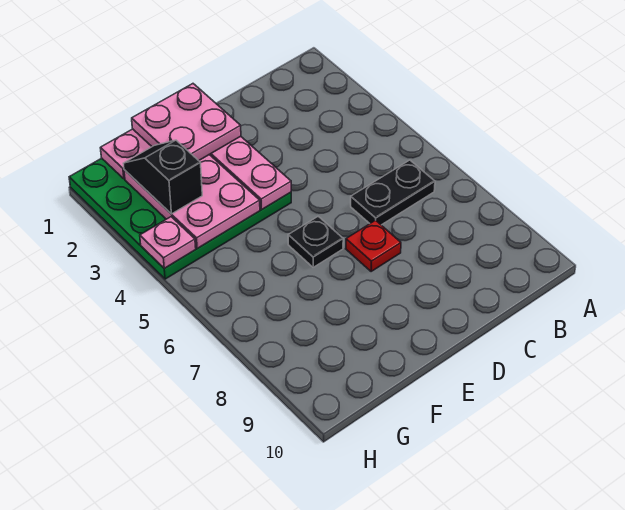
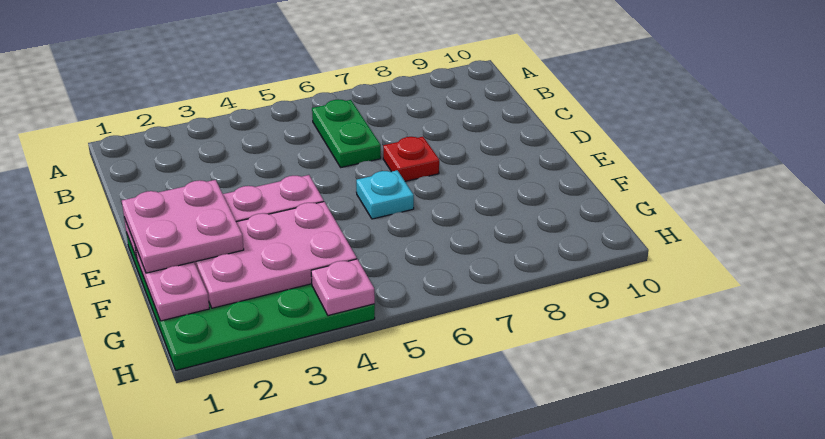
black 1x2 plate [351,160,435,225] -> green 1x2 plate [312,99,381,167]
black 1x1 plate [288,216,343,267] -> cyan 1x1 plate [356,170,414,219]
black 1x2 slope [123,140,202,214] -> none

